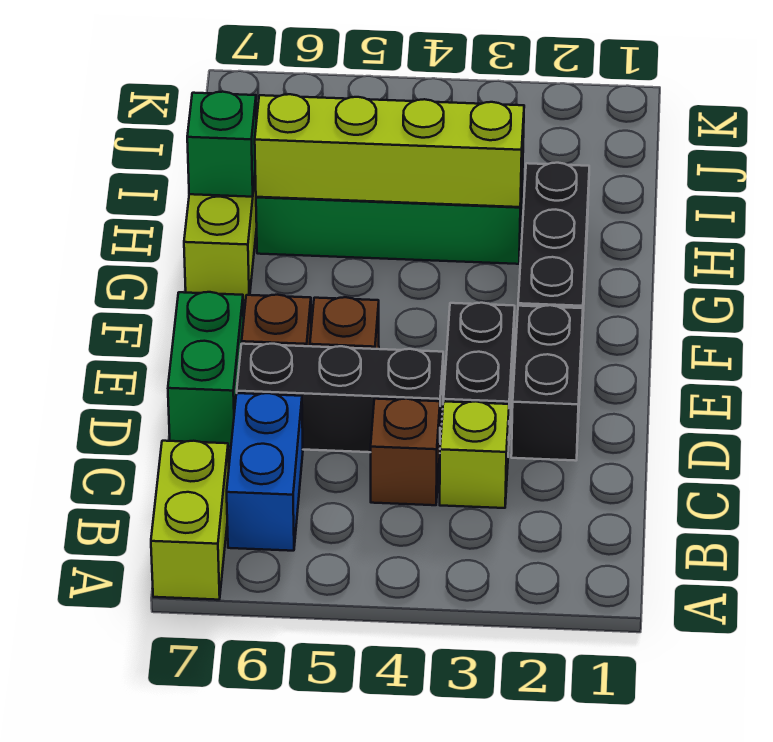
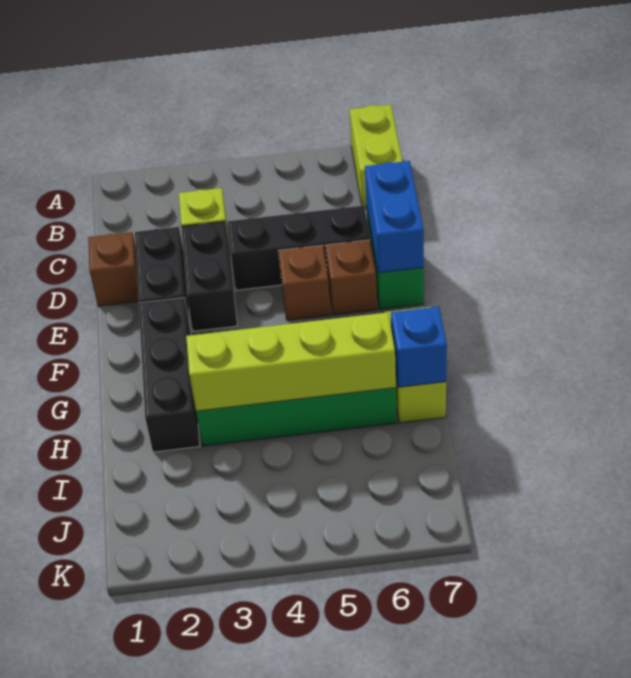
blue 1x2 brick [227,393,303,551] -> blue 1x2 brick moved to [365,161,424,273]
brown 1x1 brick [371,399,440,505] -> brown 1x1 brick moved to [88,232,139,306]
green 1x1 brick [187,92,257,197] -> blue 1x1 brick [391,306,447,387]

